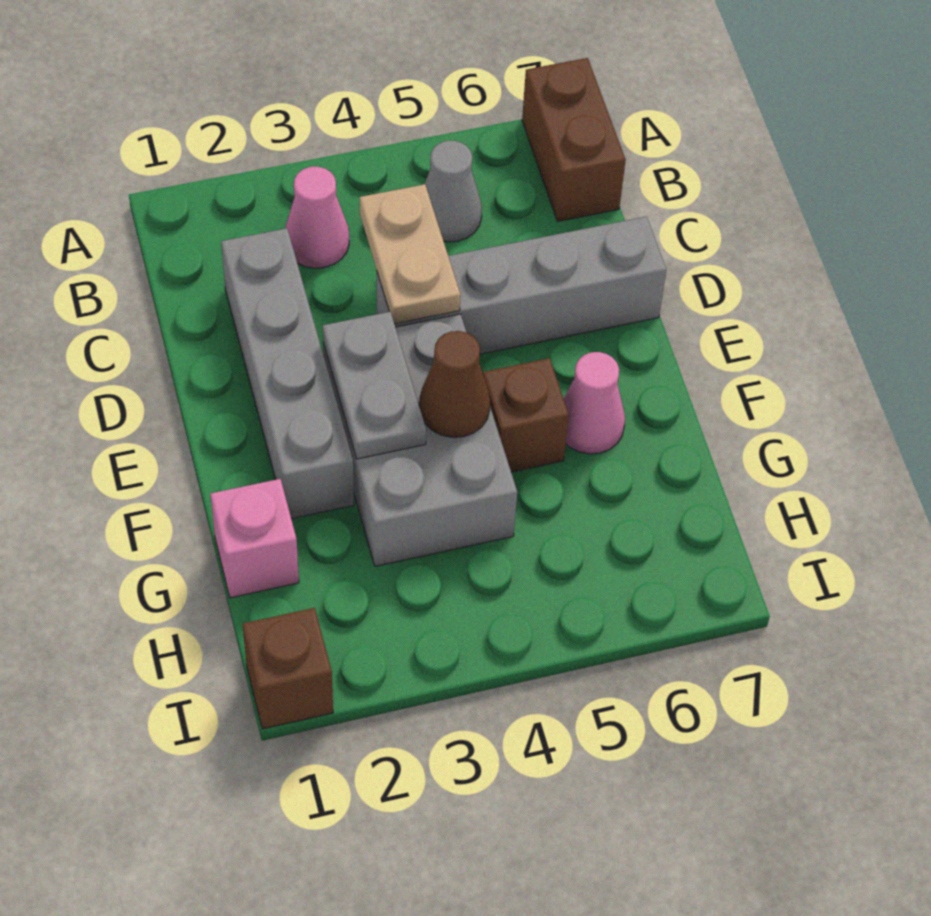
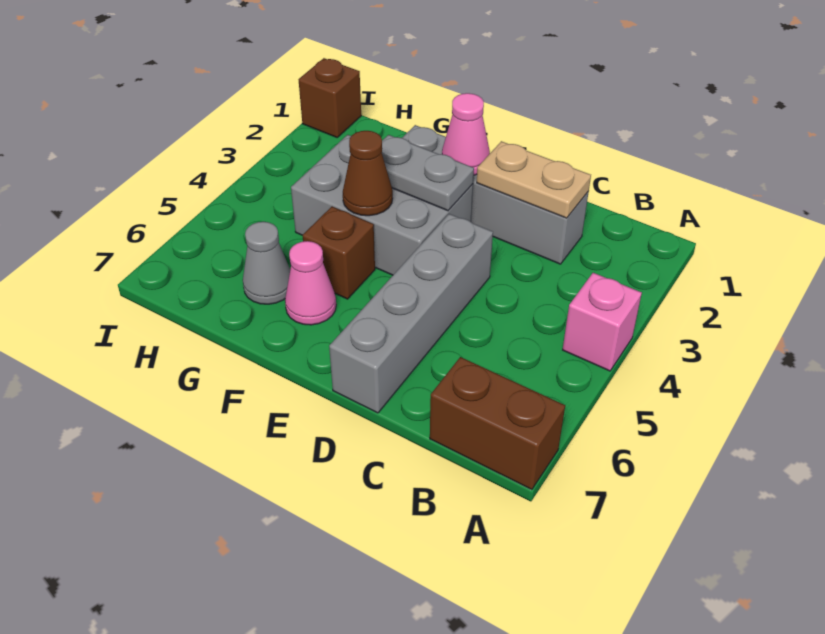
pink 1x1 cone [285,167,349,268] -> pink 1x1 cone moved to [442,93,490,175]
grey 1x1 cone [425,141,482,242] -> grey 1x1 cone moved to [243,222,290,304]
tan 1x2 plate [360,184,461,324] -> tan 1x2 plate moved to [477,141,591,218]
pink 1x1 brick [210,479,299,598] -> pink 1x1 brick moved to [563,273,642,371]

